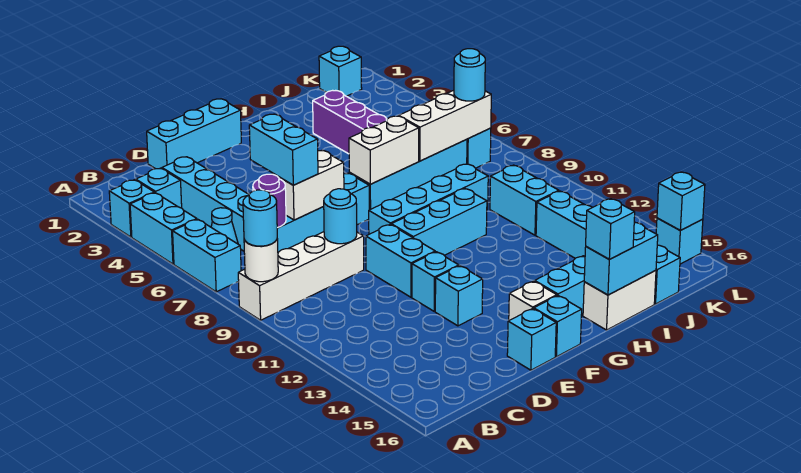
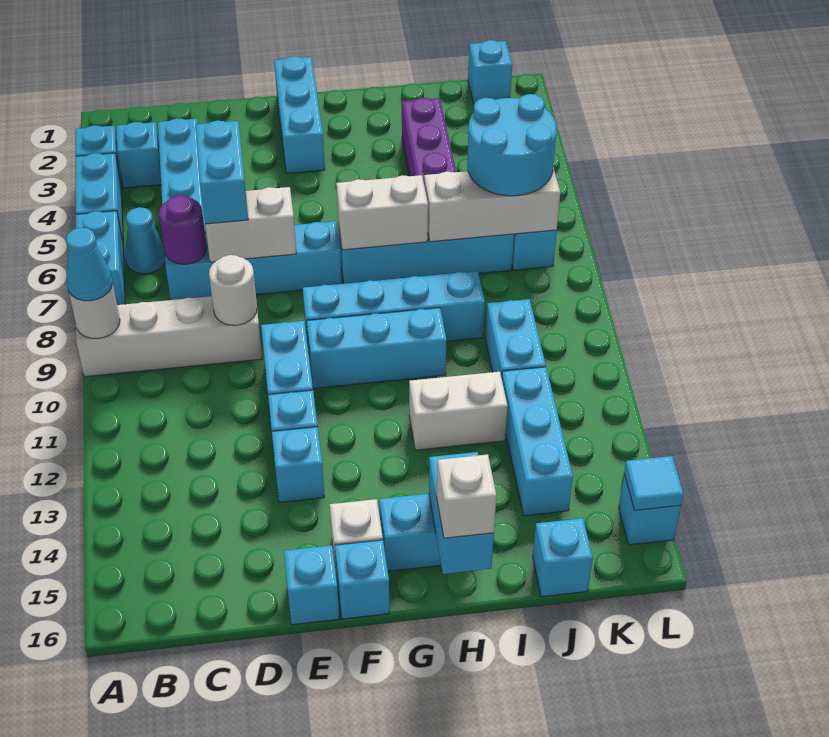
cyan 1x1 round brick [243,190,277,246] -> cyan 1x1 cone [66,228,113,301]
cyan 1x3 brick [147,99,241,169] -> cyan 1x3 brick turned to [274,56,325,173]
cyan 1x1 round brick [323,189,357,244] -> white 1x1 round brick [209,255,257,325]
white 1x2 brick [583,270,656,330] -> white 1x2 brick moved to [409,372,508,450]
cyan 1x2 brick [584,222,658,295] -> cyan 1x2 brick turned to [429,452,494,574]
cyan 1x1 brick [586,199,635,259] -> white 1x1 brick [437,454,496,538]
cyan 1x1 round brick [454,49,485,101] -> cyan 2x2 round brick [467,94,557,196]
cyan 1x1 brick [657,172,705,230] -> cyan 1x1 tile [624,456,683,510]

